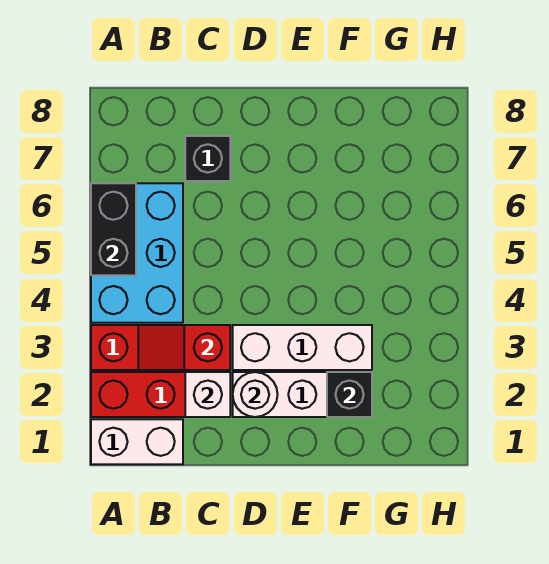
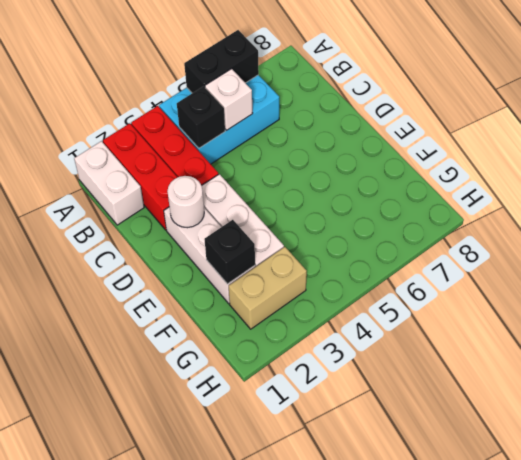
red 1x2 slope [138,325,230,370] -> none
white 1x1 brick [185,372,230,417] -> white 1x1 brick moved to [205,69,253,130]
black 1x1 brick [185,136,230,181] -> black 1x1 brick moved to [177,86,225,148]
none -> tan 1x2 brick [229,247,307,329]

